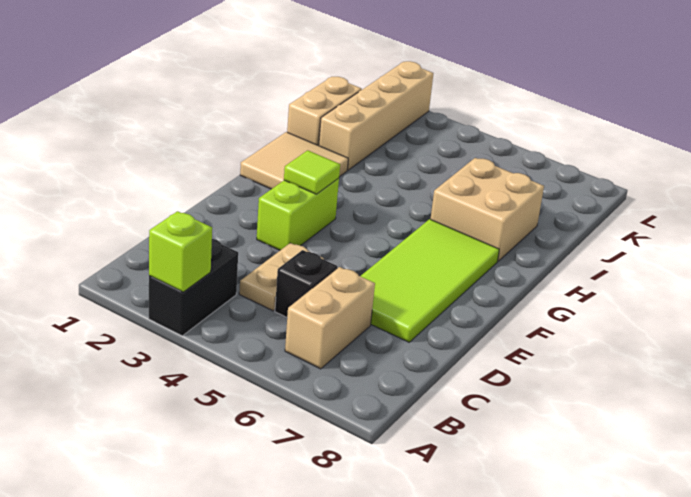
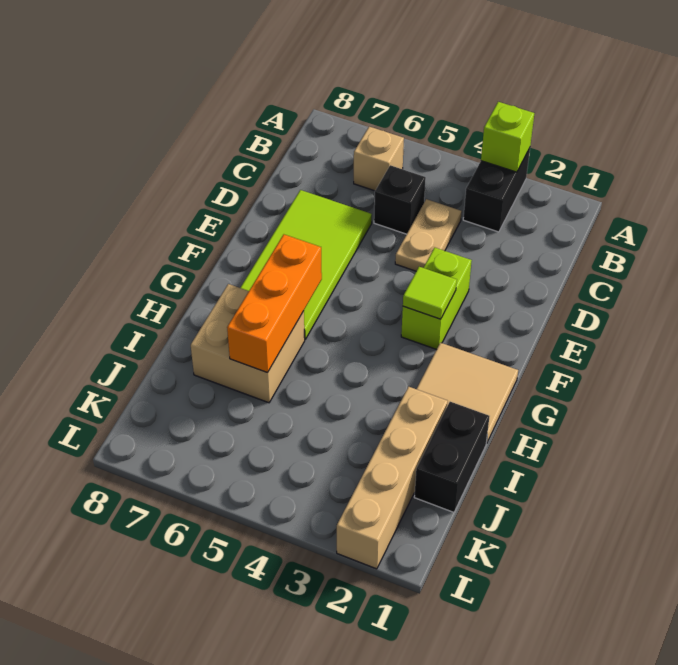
tan 1x2 brick [285,267,375,369] -> tan 1x1 brick [354,127,404,191]
none -> orange 1x3 brick [227,235,322,373]
tan 1x2 brick [287,77,362,145] -> black 1x2 brick [414,402,489,512]

